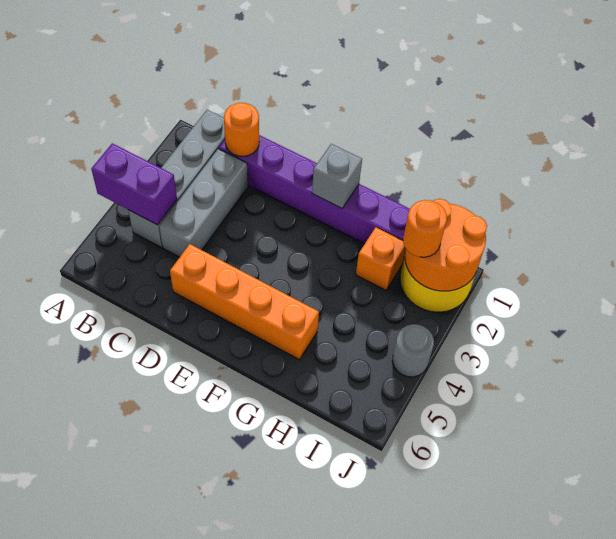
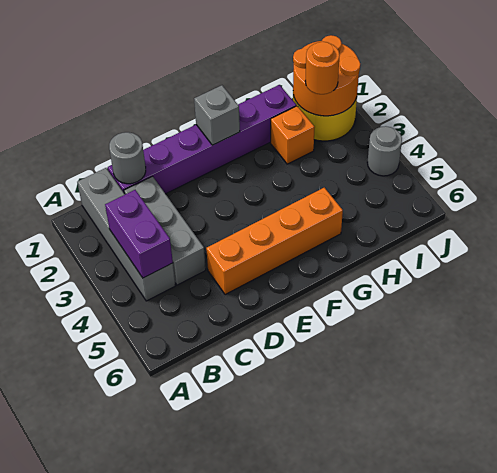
purple 1x2 brick [91,143,177,225] -> purple 1x2 brick turned to [105,190,173,278]
orange 1x1 round brick [224,103,259,156] -> grey 1x1 round brick [109,132,146,184]

